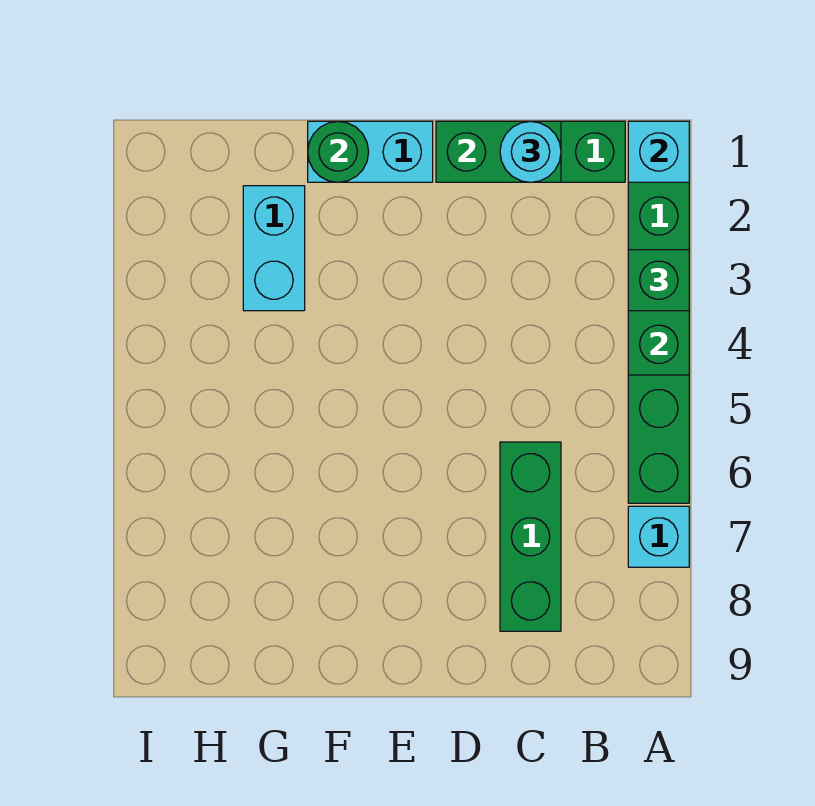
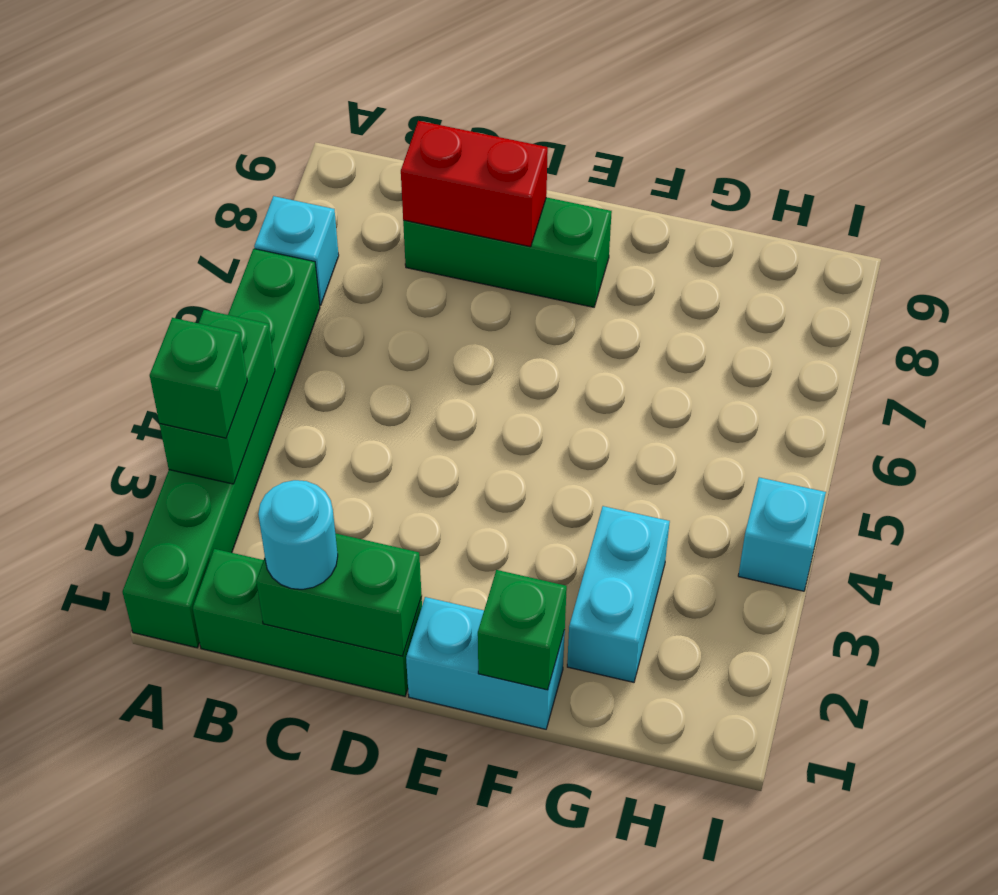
cyan 1x1 brick [628,121,689,182] -> cyan 1x1 brick moved to [738,477,826,591]
green 1x3 brick [500,442,561,631] -> green 1x3 brick turned to [403,197,612,307]
none -> red 1x2 brick [401,121,548,247]
green 1x1 round brick [308,121,369,182] -> green 1x1 brick [478,570,567,690]

